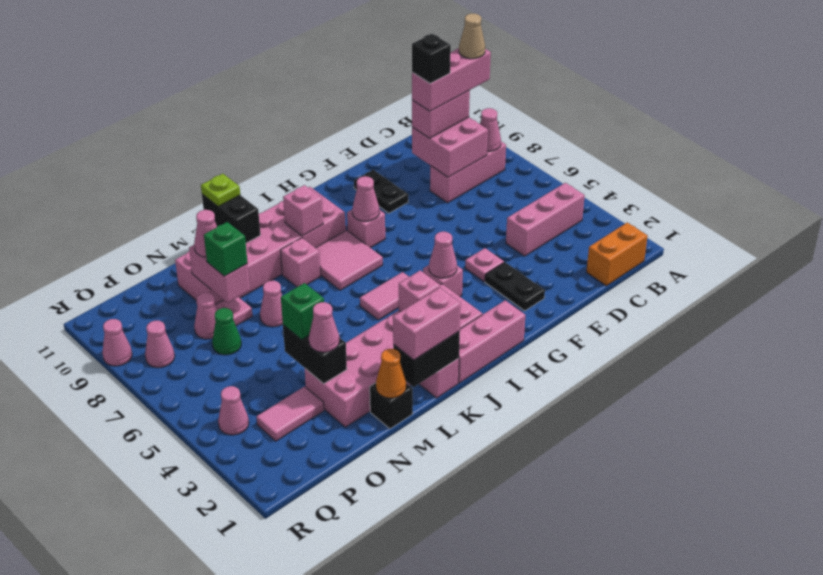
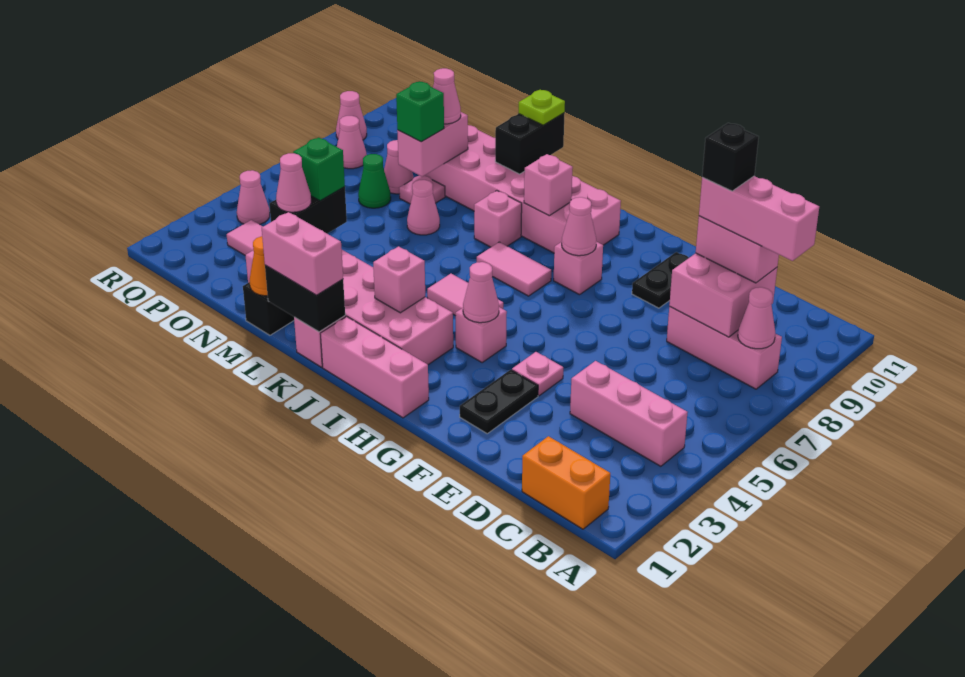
tan 1x1 cone [459,14,485,59] -> none
pink 2x2 tile [316,230,383,290] -> pink 1x2 tile [477,242,551,296]

